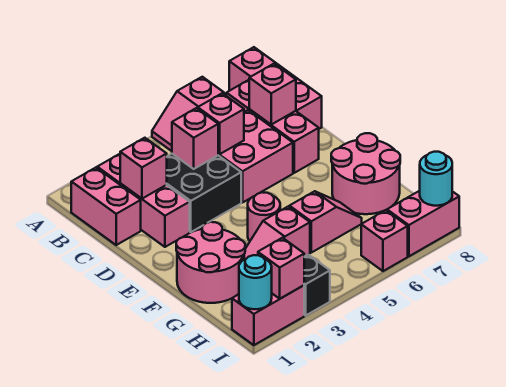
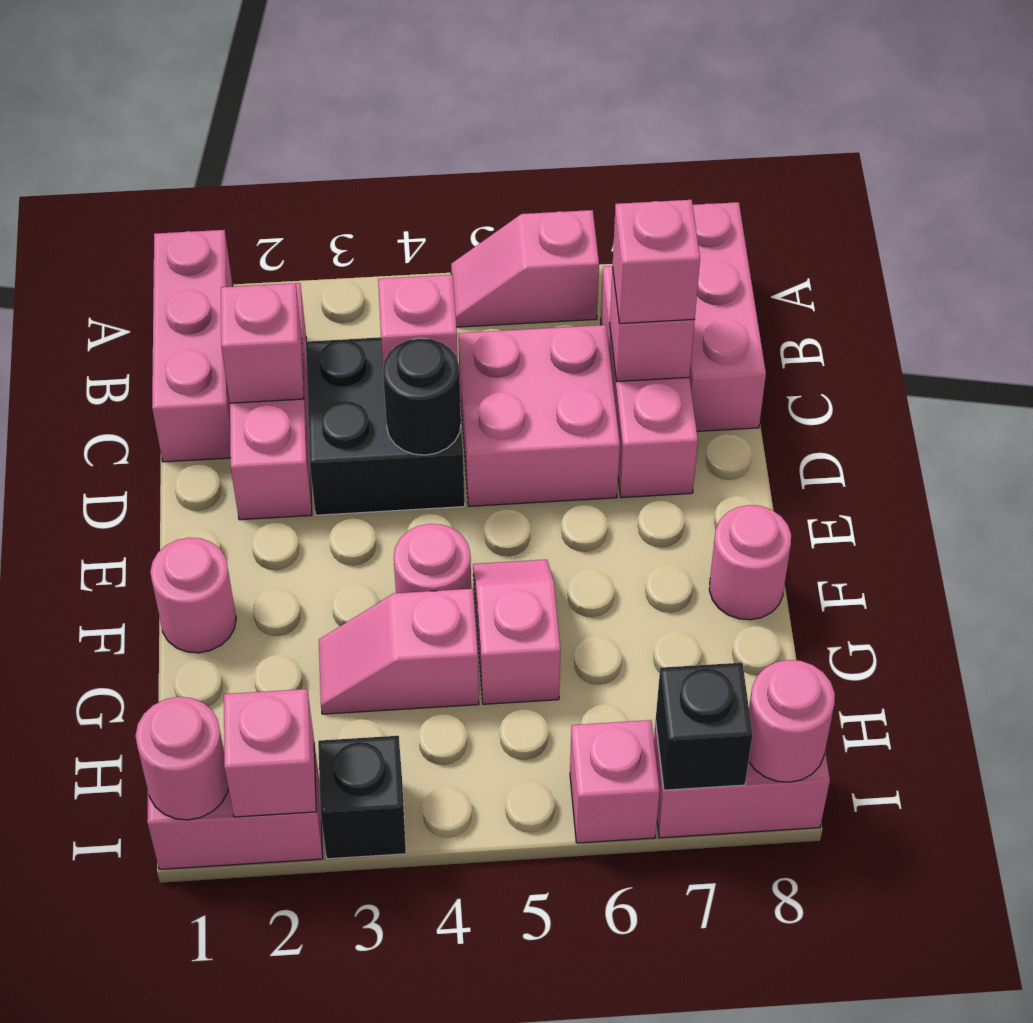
pink 1x2 brick [71,168,141,245] -> pink 1x3 brick [152,230,233,462]
pink 1x1 brick [198,93,244,154] -> pink 1x1 brick moved to [613,200,700,324]
none -> black 1x1 round brick [383,338,461,455]
pink 2x2 round brick [176,222,245,303] -> pink 1x1 round brick [150,538,236,653]
pink 2x2 round brick [331,133,400,214] -> pink 1x1 round brick [709,505,791,620]
pink 1x2 slope [289,191,362,253] -> pink 1x2 slope turned to [473,560,560,704]
cyan 1x1 round brick [239,255,272,309] -> pink 1x1 round brick [135,697,228,820]
none -> black 1x1 brick [656,663,753,790]
cyan 1x1 round brick [420,152,452,206] -> pink 1x1 round brick [749,660,835,782]

